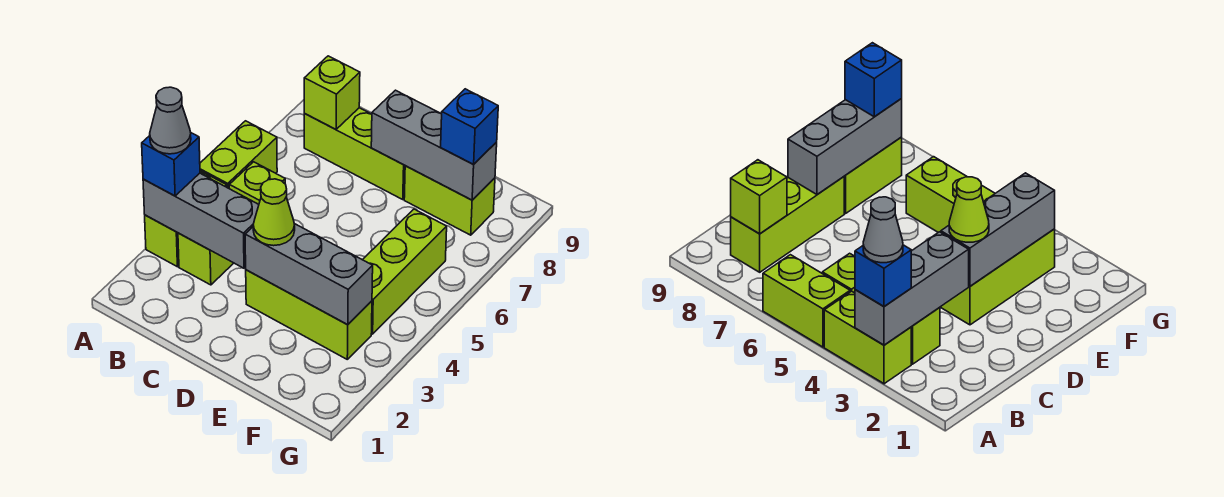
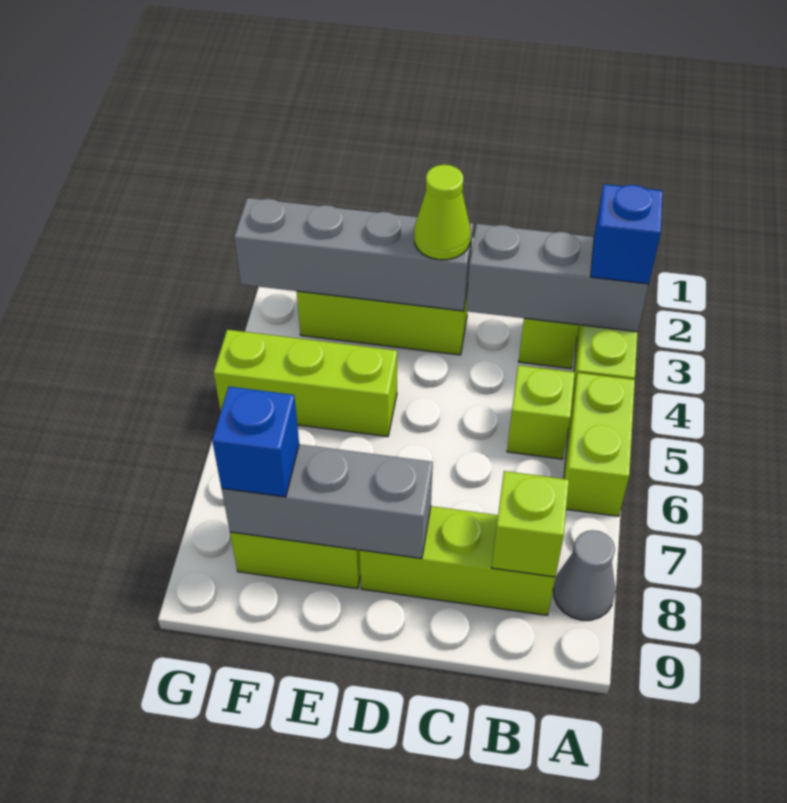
grey 1x1 cone [150,87,191,154] -> grey 1x1 cone moved to [553,530,616,620]
grey 1x3 brick [245,224,373,325] -> grey 1x4 brick [234,198,473,311]
lime 1x3 brick [363,209,447,334] -> lime 1x3 brick turned to [214,330,397,437]

